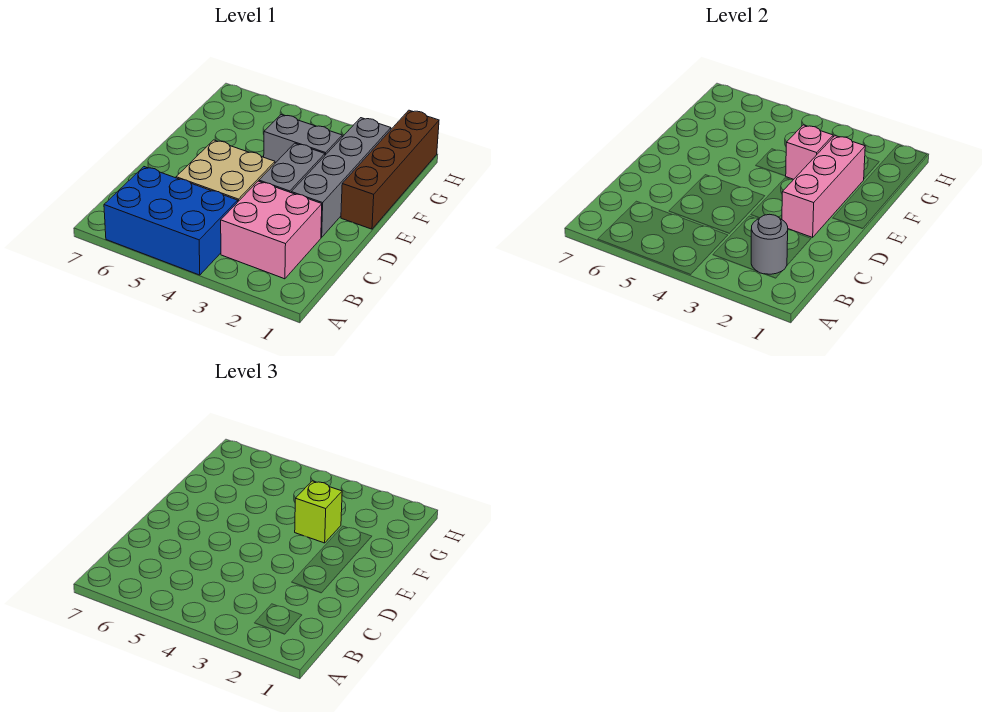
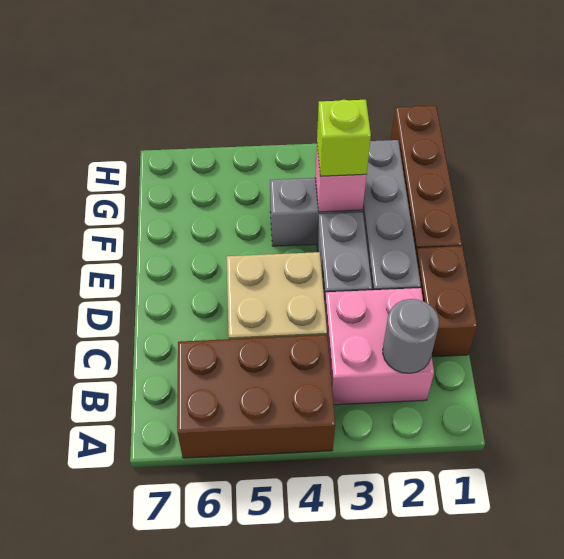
blue 2x3 brick [104,167,238,275] -> brown 2x3 brick [177,335,335,458]
none -> brown 1x2 brick [416,246,477,357]
pink 1x3 brick [782,136,865,237] -> none

